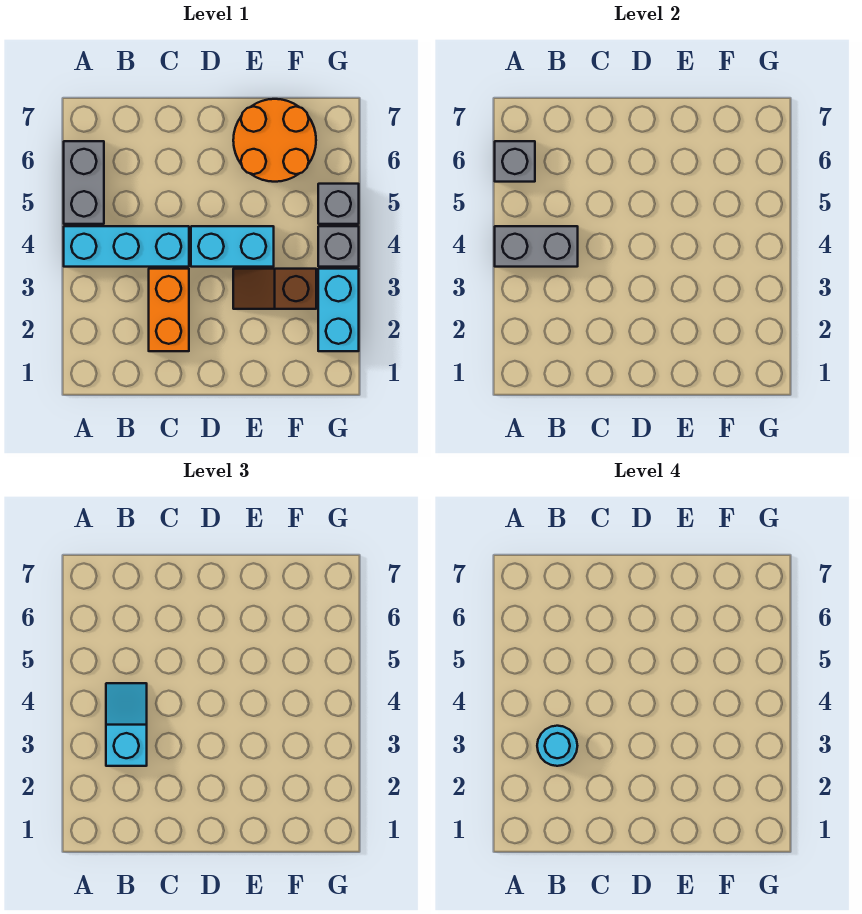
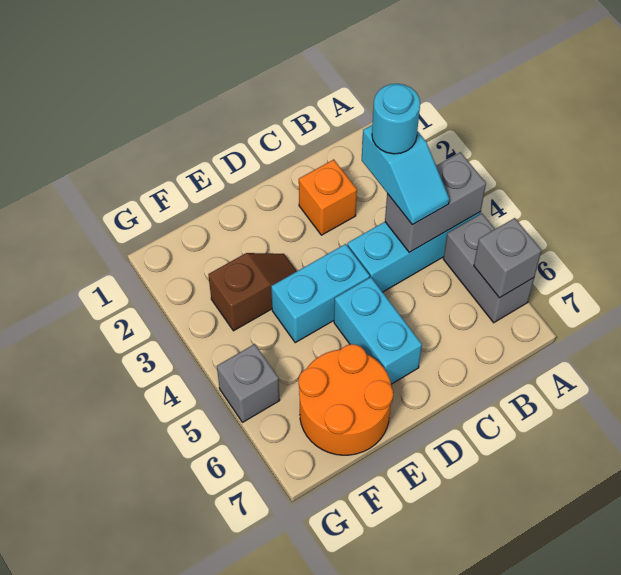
orange 1x2 brick [149,269,189,351] -> orange 1x1 brick [299,160,357,235]
cyan 1x2 brick [318,269,359,351] -> cyan 1x2 brick moved to [334,277,422,384]
grey 1x1 brick [318,226,359,267] -> none

